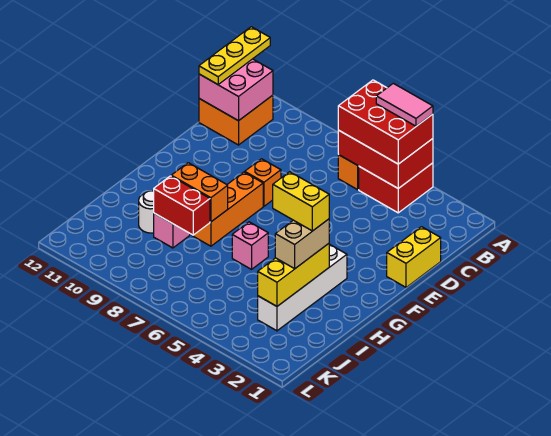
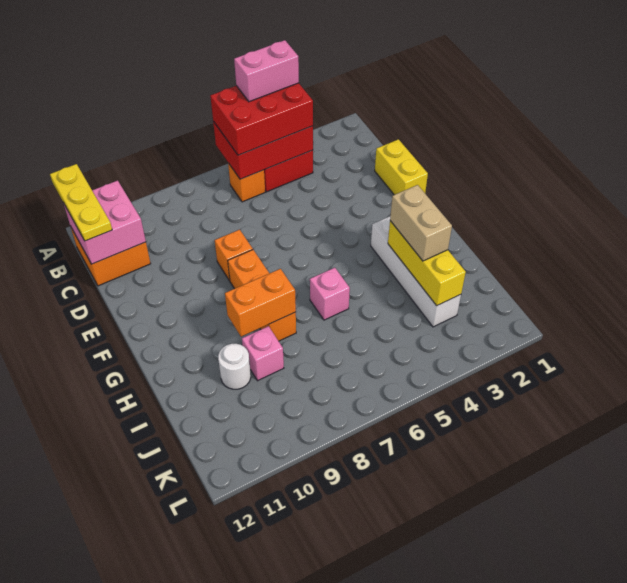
pink 1x2 tile [376,83,433,126] -> pink 1x2 brick [234,40,299,102]
yellow 1x2 brick [273,172,329,231] -> none
red 1x2 brick [154,176,210,235] -> none

